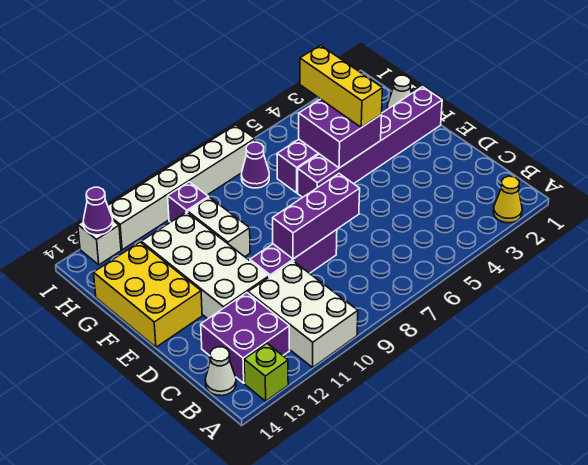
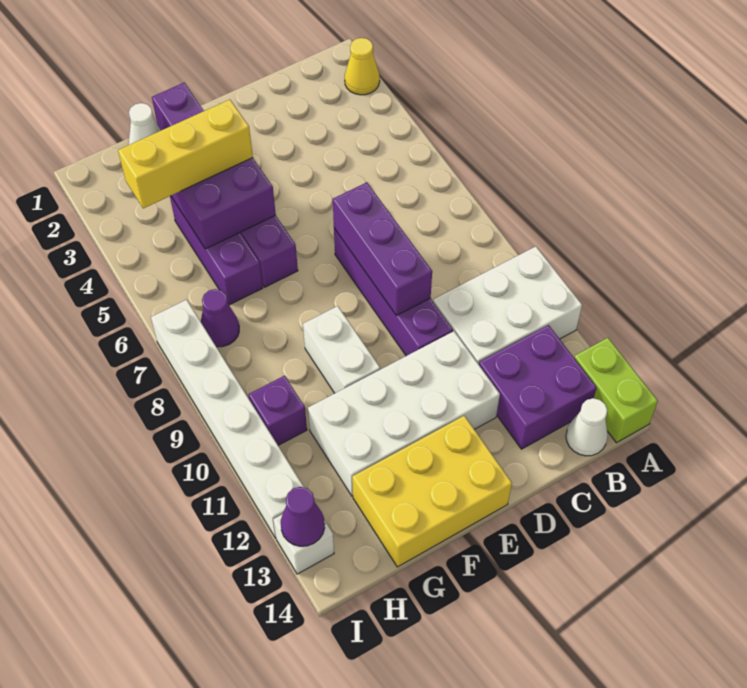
lime 1x1 brick [244,343,288,401] -> lime 1x2 brick [574,338,658,443]
purple 1x3 brick [250,230,337,277] -> purple 1x4 brick [334,228,453,356]
white 1x2 brick [188,197,250,257] -> white 1x2 brick turned to [303,306,380,393]

